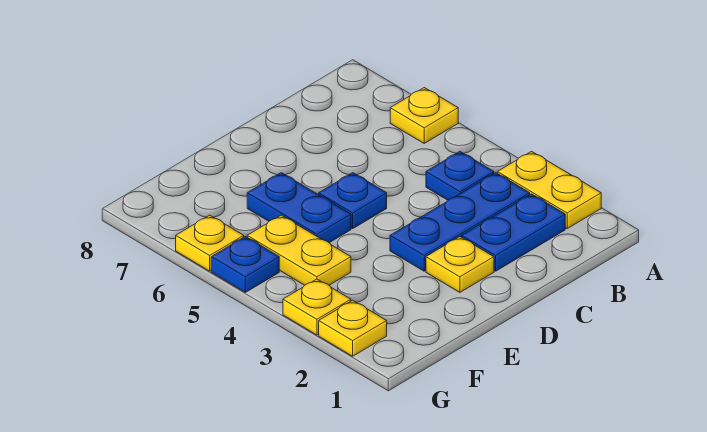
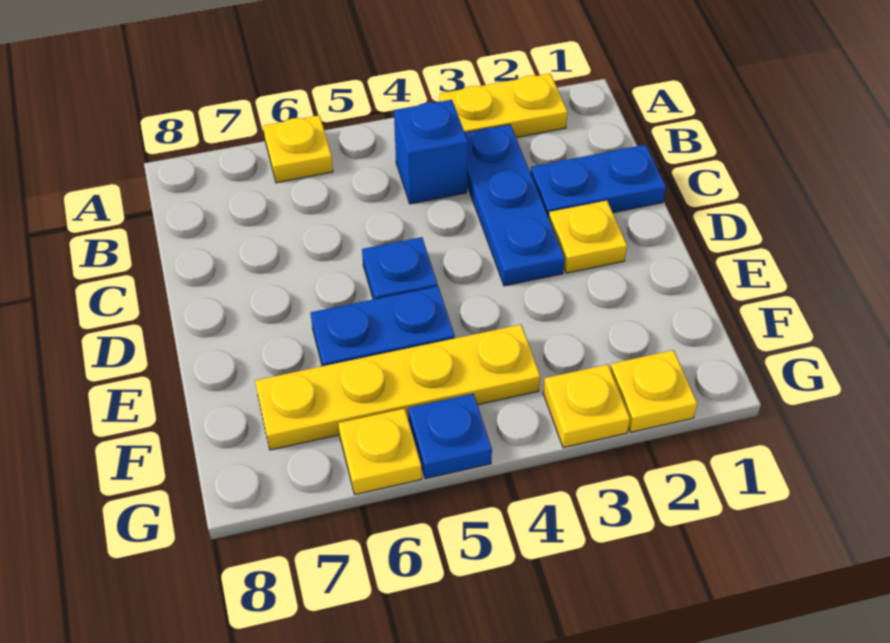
blue 1x2 plate [462,194,565,271] -> blue 1x2 plate turned to [530,145,666,218]
blue 1x1 plate [426,152,494,200] -> blue 1x1 brick [394,100,468,204]
yellow 1x2 plate [247,215,351,285] -> yellow 1x4 plate [255,325,540,450]

